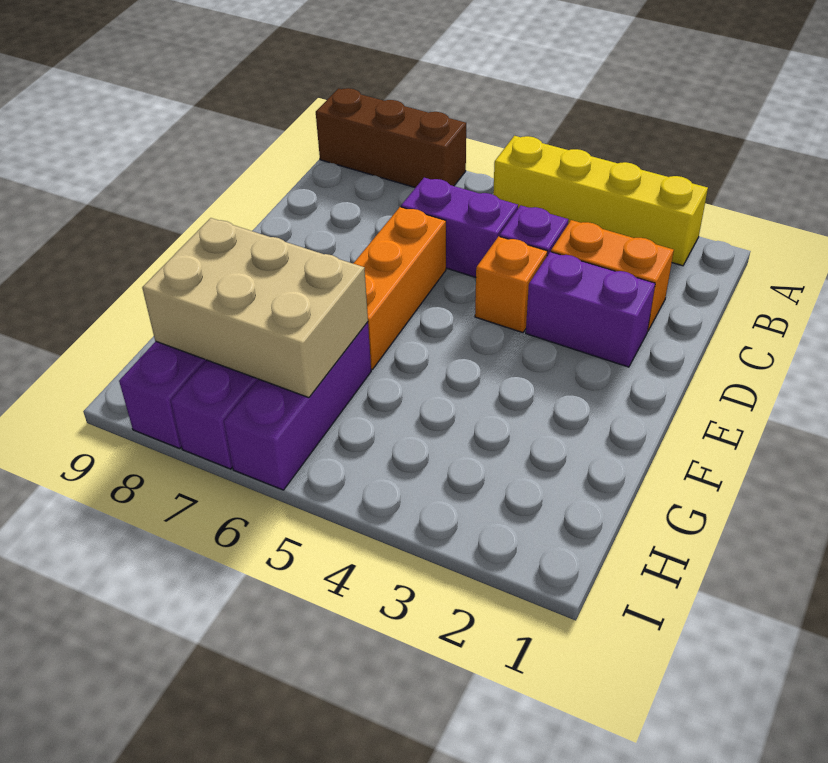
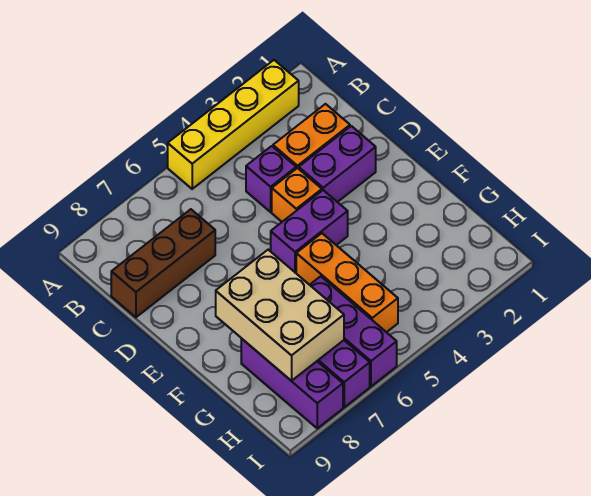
brown 1x3 brick [316,88,466,188] -> brown 1x3 brick moved to [111,209,215,317]
purple 1x2 brick [401,178,518,277] -> purple 1x2 brick moved to [271,190,348,273]
orange 1x3 brick [353,207,446,370] -> orange 1x3 brick moved to [296,233,398,332]
tan 2x3 brick [142,218,368,398] -> tan 2x3 brick turned to [216,250,344,381]

